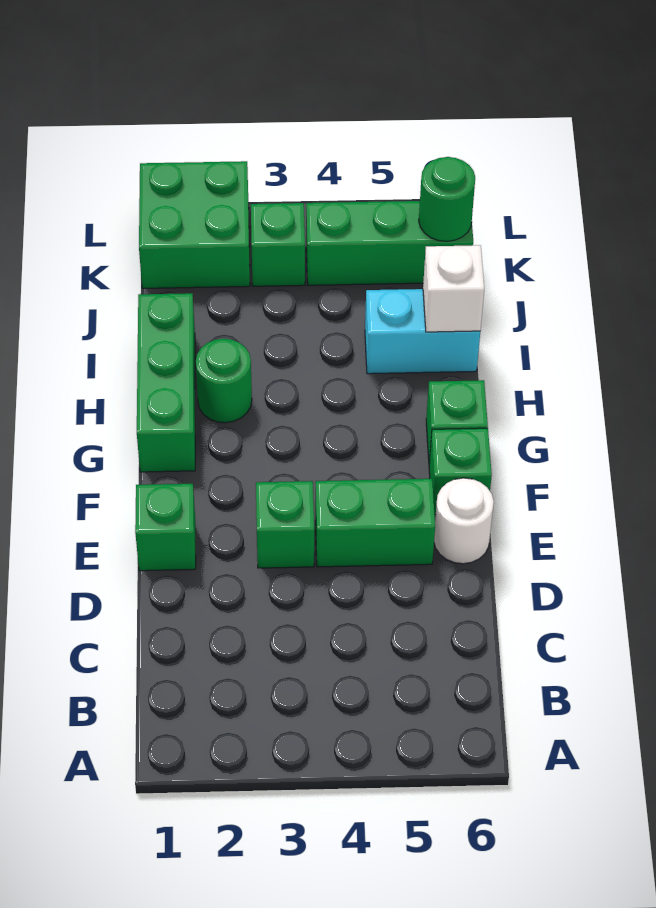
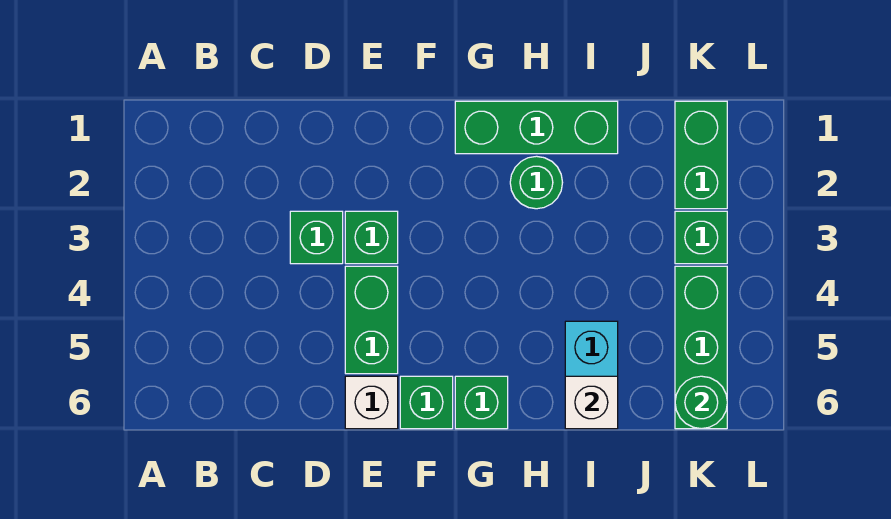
green 1x1 brick [135,484,196,571] -> green 1x1 brick moved to [290,211,343,264]
white 1x1 round brick [434,478,494,564] -> white 1x1 brick [345,376,398,429]
green 2x2 brick [139,161,250,288] -> green 1x2 brick [675,101,727,209]

